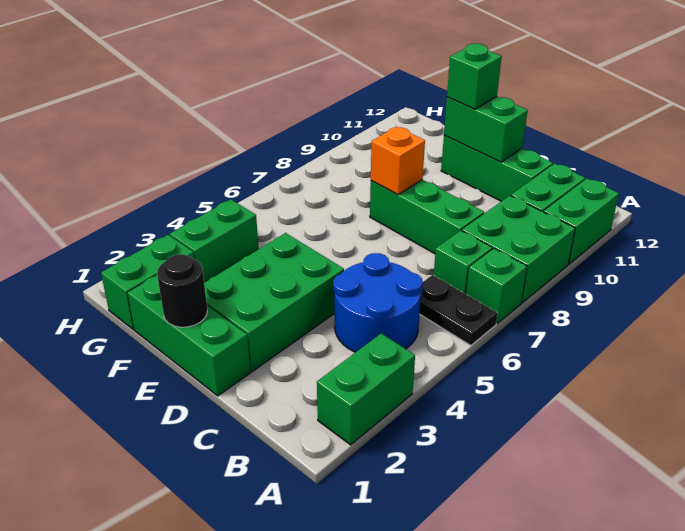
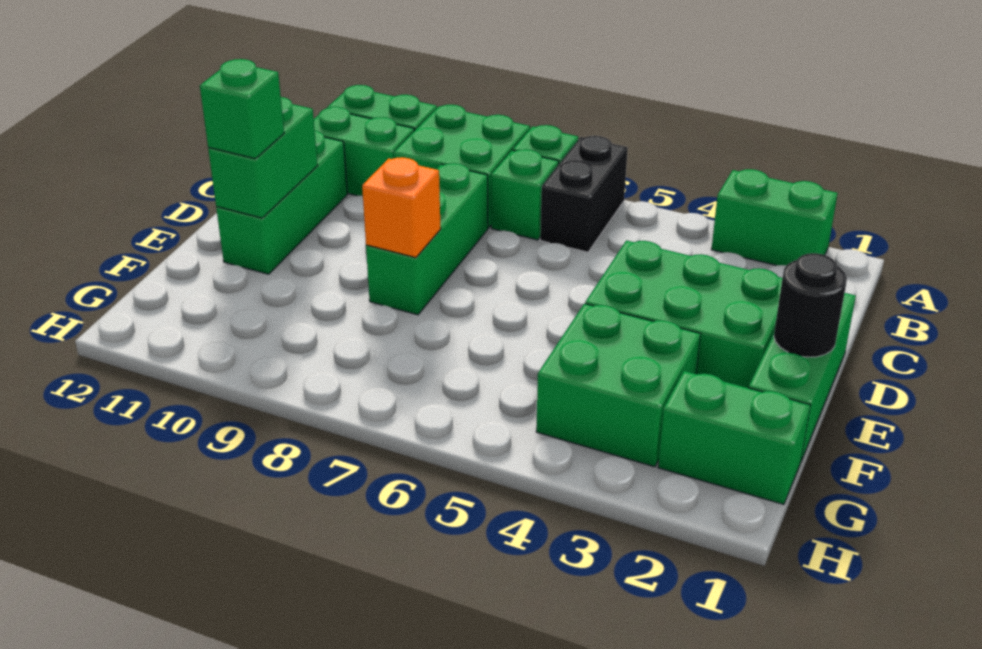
black 1x2 plate [420,275,498,345] -> black 1x2 brick [540,136,628,252]
blue 2x2 round brick [333,253,423,352] -> none
green 1x2 brick [170,199,259,283] -> green 2x2 brick [536,304,700,467]

